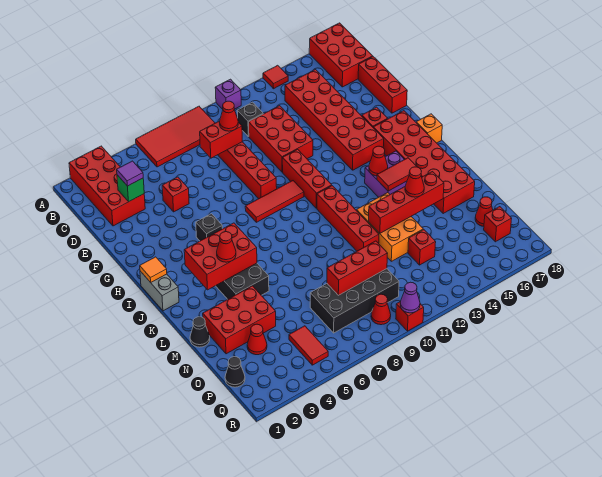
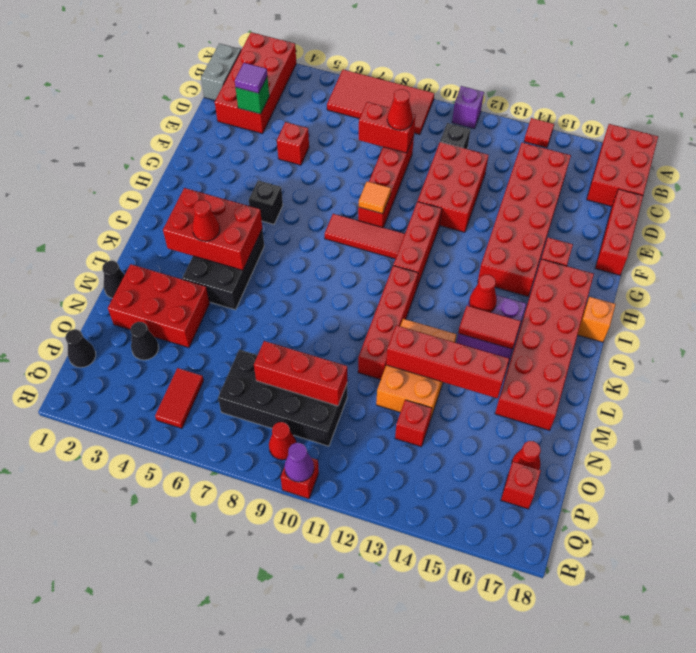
grey 1x2 brick [140,271,179,311] -> grey 1x2 brick moved to [201,43,241,100]
orange 1x1 tile [140,257,167,282] -> orange 1x1 tile moved to [359,181,391,214]
red 1x1 cone [405,167,424,197] -> none
red 1x1 cone [247,324,267,355] -> black 1x1 cone [130,322,159,360]

